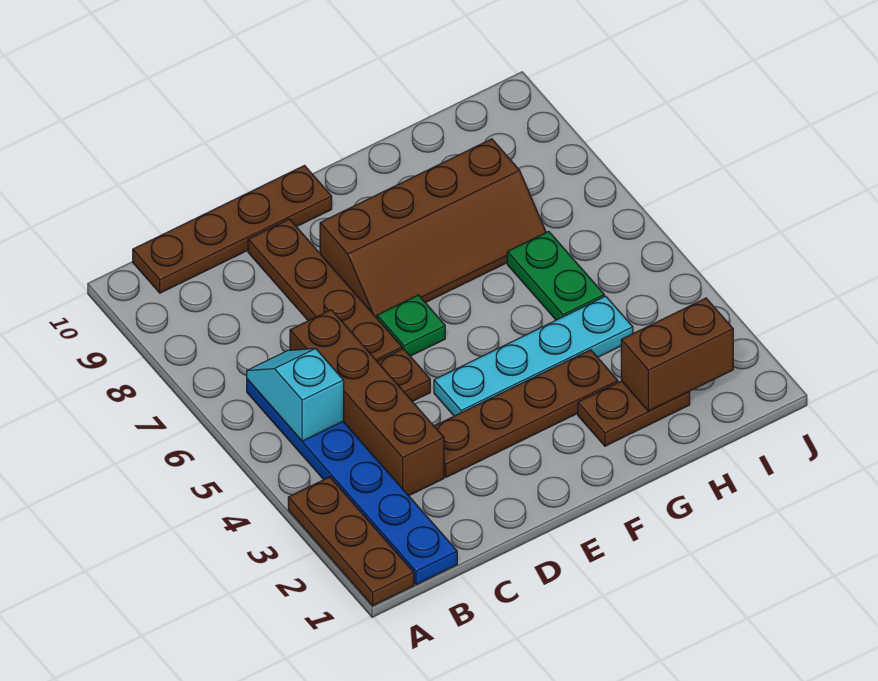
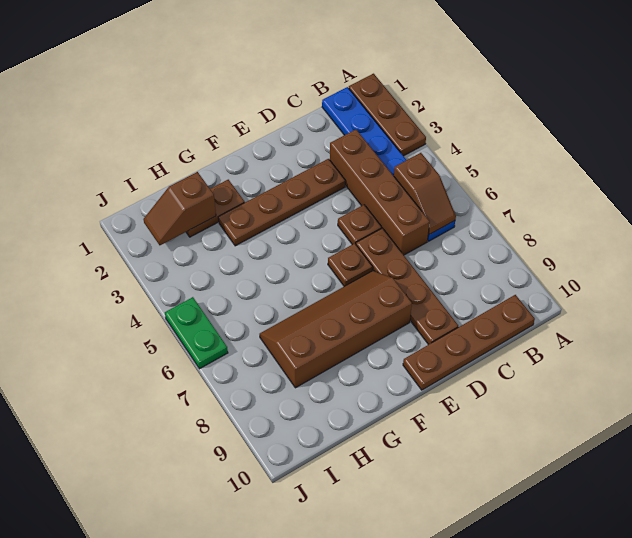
cyan 1x2 slope [247,349,344,441] -> brown 1x2 slope [394,153,456,235]
cyan 1x4 plate [434,296,633,416] -> none
green 1x1 plate [377,295,445,356] -> brown 1x1 plate [328,243,372,286]
brown 1x2 brick [621,298,733,411] -> brown 1x2 slope [144,172,216,245]
green 1x2 plate [507,231,604,320] -> green 1x2 plate moved to [165,297,228,369]

